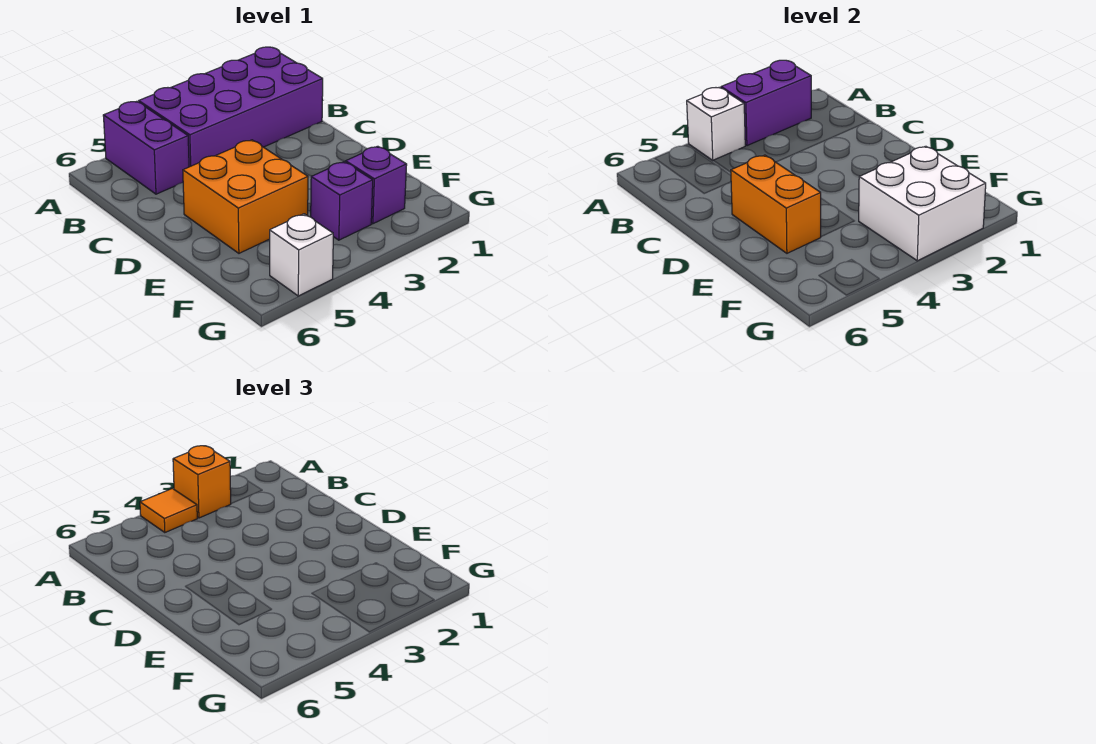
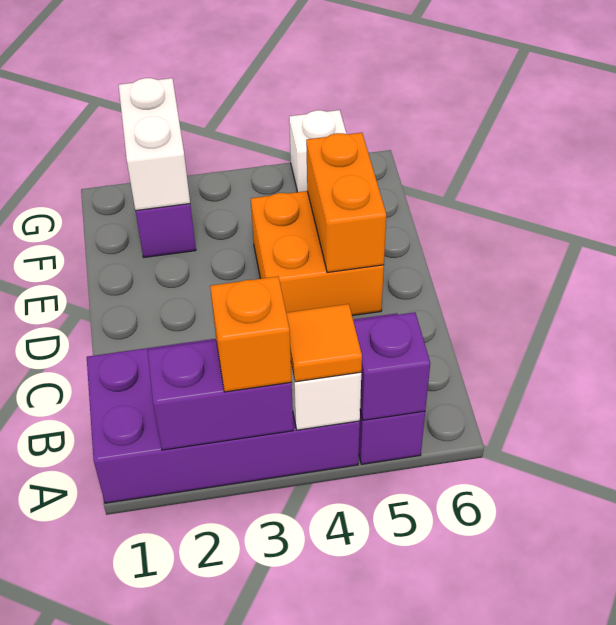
white 2x2 brick [859,146,986,261] -> white 1x2 brick [119,78,190,211]
purple 1x1 brick [311,162,373,240] -> purple 1x1 brick moved to [353,312,430,420]

